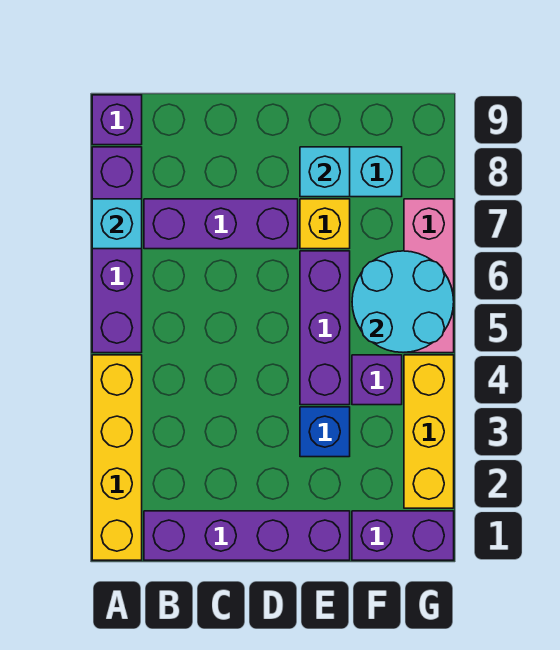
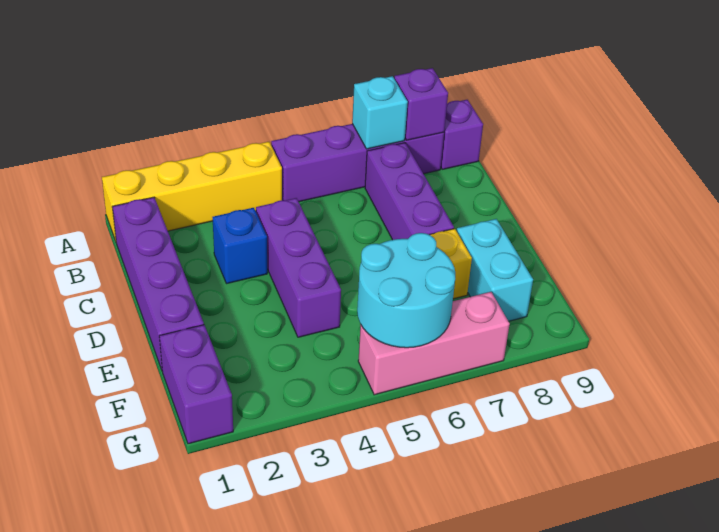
blue 1x1 brick [300,407,350,457] -> blue 1x1 brick moved to [213,208,267,284]
purple 1x3 brick [300,251,350,405] -> purple 1x3 brick turned to [256,198,341,337]
cyan 1x1 brick [300,147,350,197] -> none
purple 1x1 brick [352,355,402,405] -> purple 1x1 brick moved to [394,68,448,140]
yellow 1x3 brick [404,355,454,508] -> none

